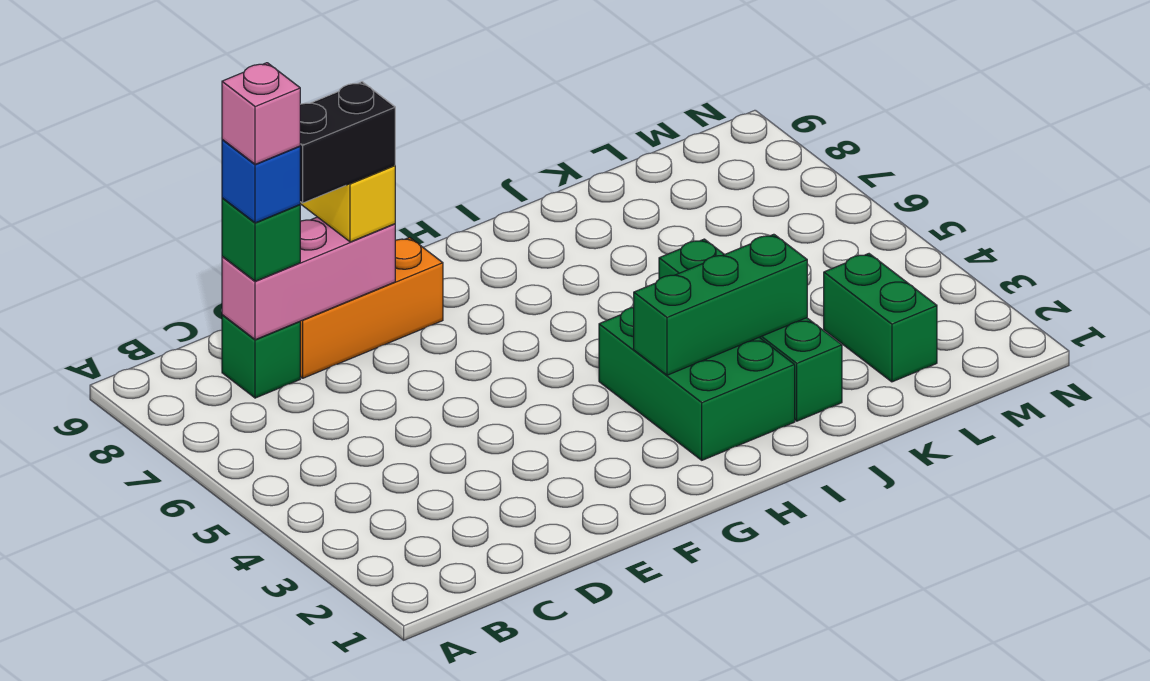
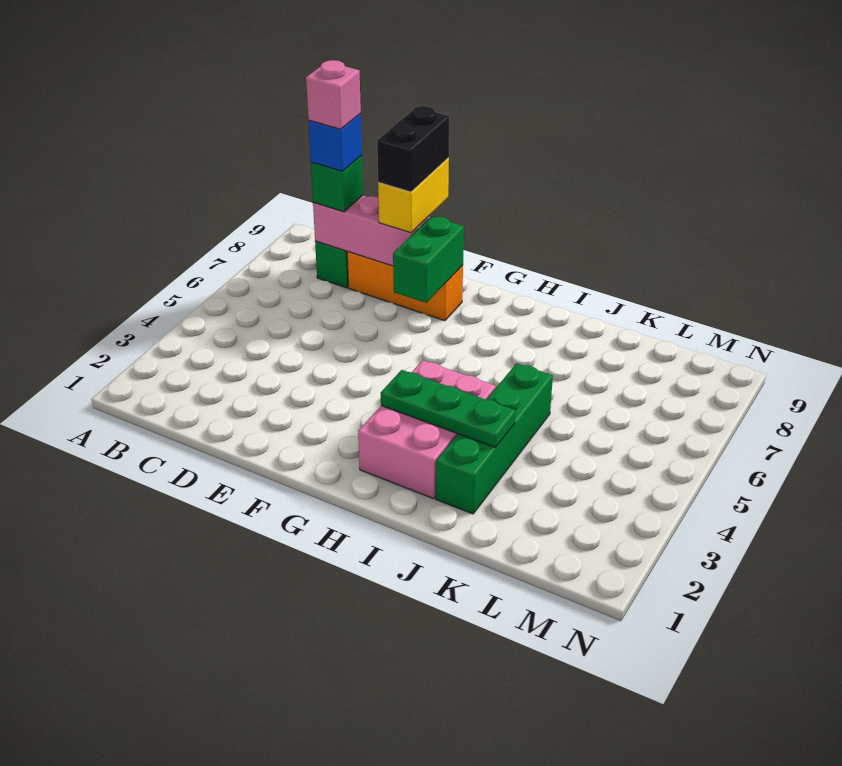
black 1x2 brick [300,82,395,203] -> black 1x2 brick turned to [377,106,449,192]
green 2x3 brick [599,307,795,460] -> pink 2x3 brick [358,360,496,499]
green 1x3 brick [634,234,807,375] -> green 1x3 plate [381,370,516,447]
green 1x2 brick [824,254,937,382] -> green 1x2 brick moved to [393,216,464,303]

